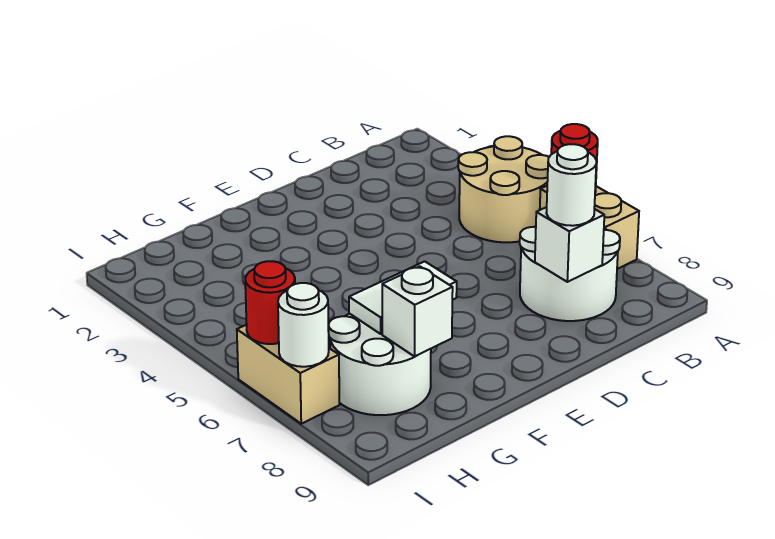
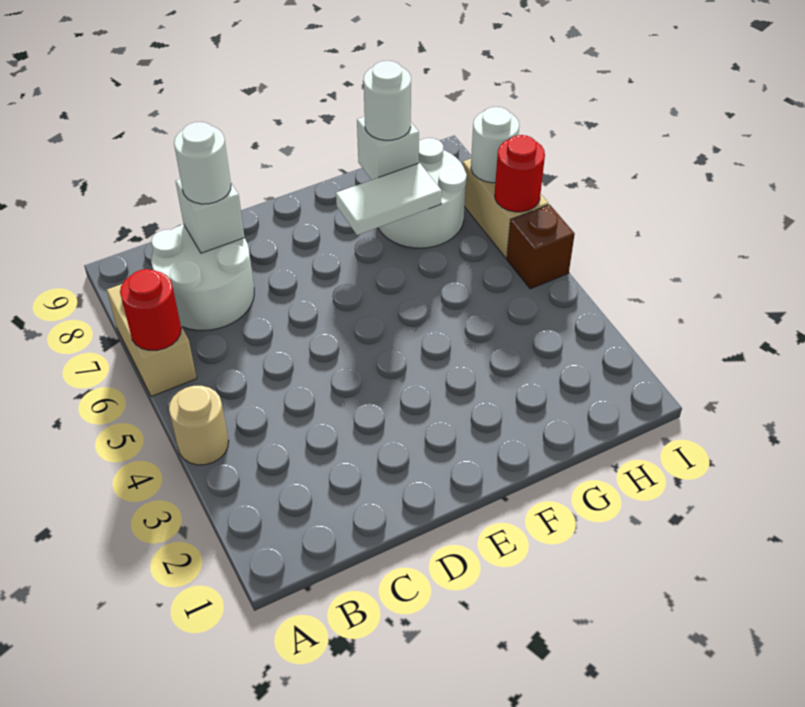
tan 2x2 round brick [458,136,549,242] -> tan 1x1 round brick [169,386,229,465]
none -> white 1x1 round brick [364,61,411,140]
none -> brown 1x1 brick [507,205,575,289]

